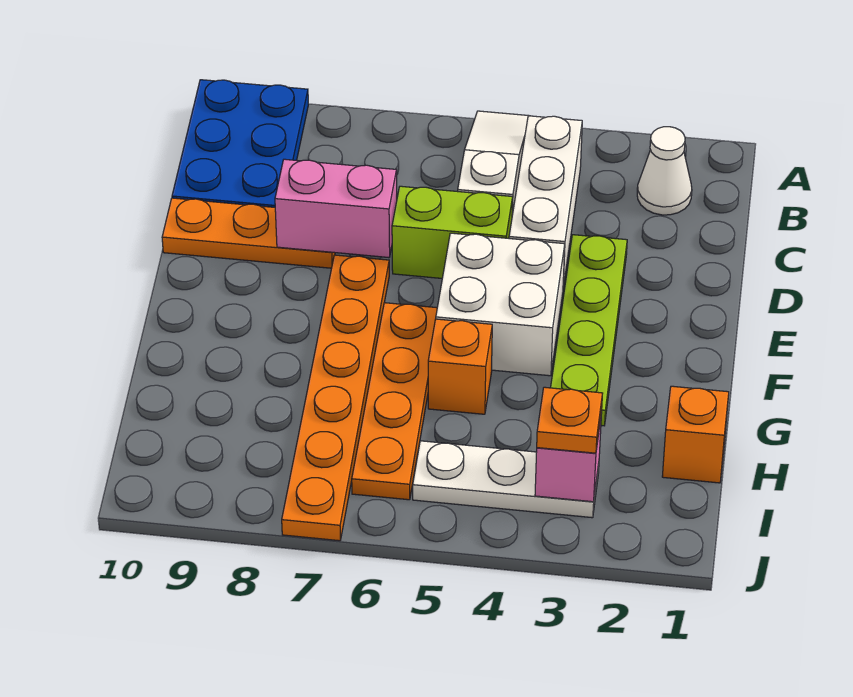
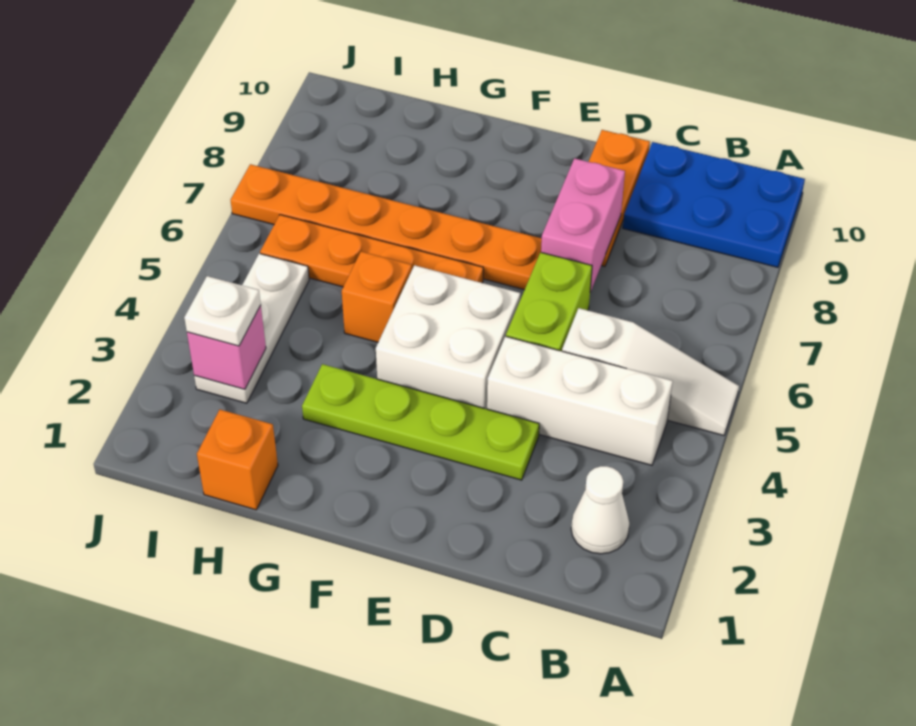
orange 1x1 plate [537,387,603,453] -> white 1x1 plate [184,276,261,346]

